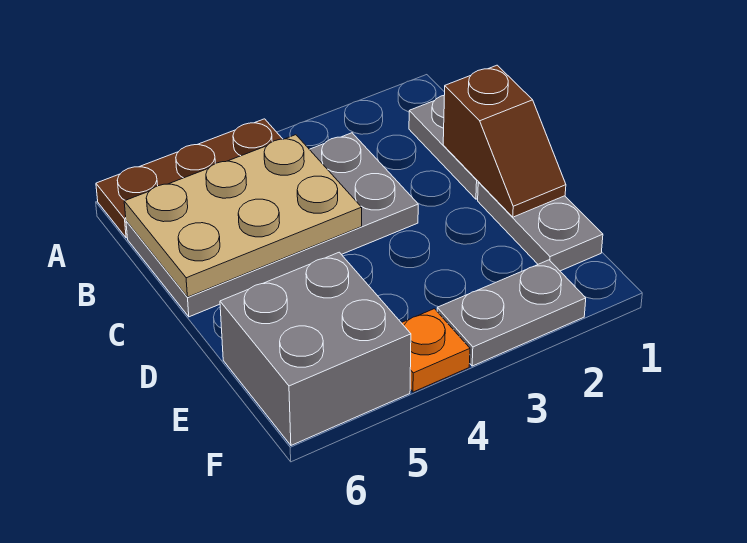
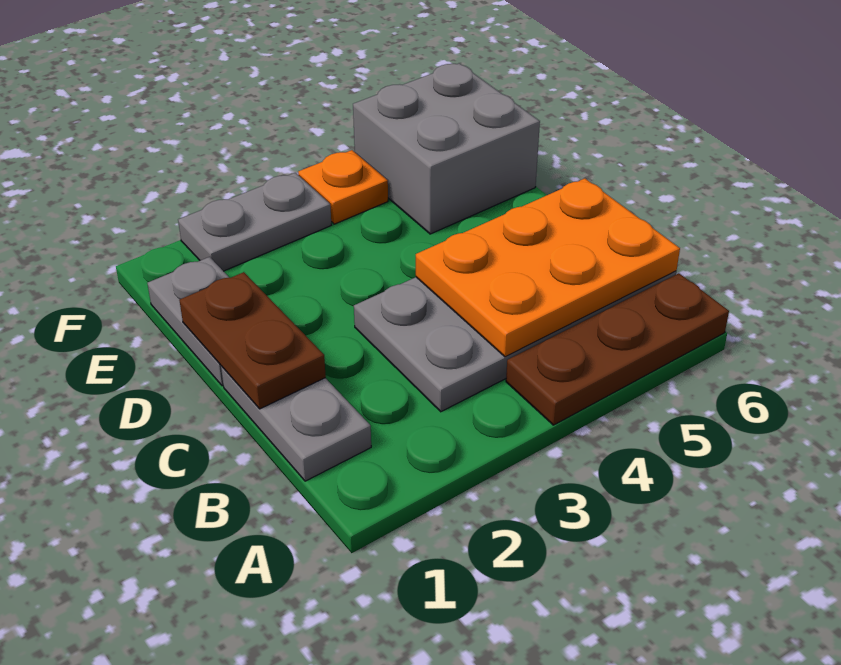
tan 2x3 plate [124,135,362,297] -> orange 2x3 plate [416,178,680,357]
brown 1x2 slope [443,65,566,217] -> brown 1x2 plate [179,272,326,409]

